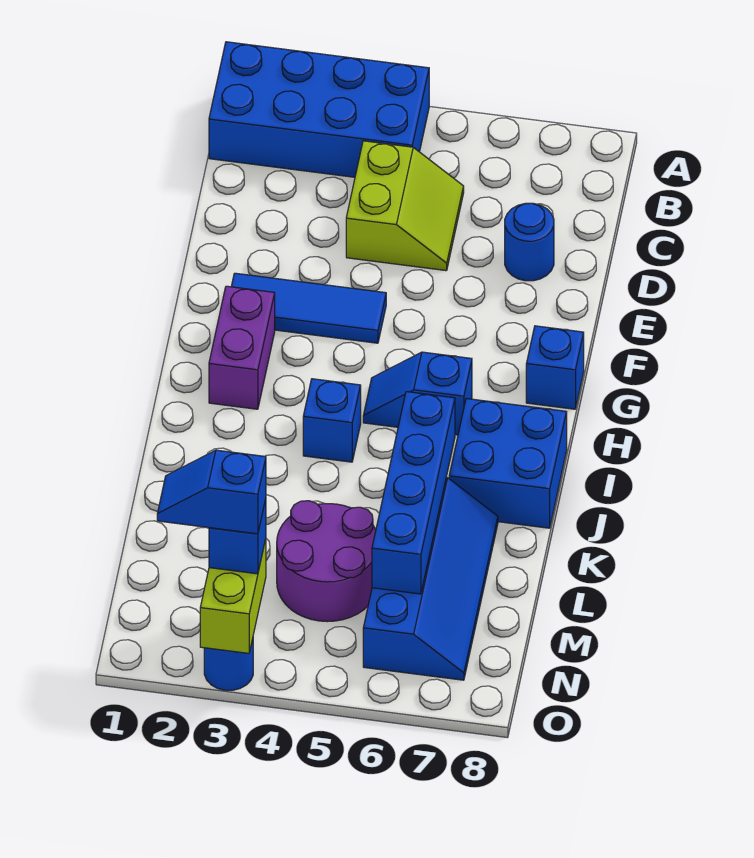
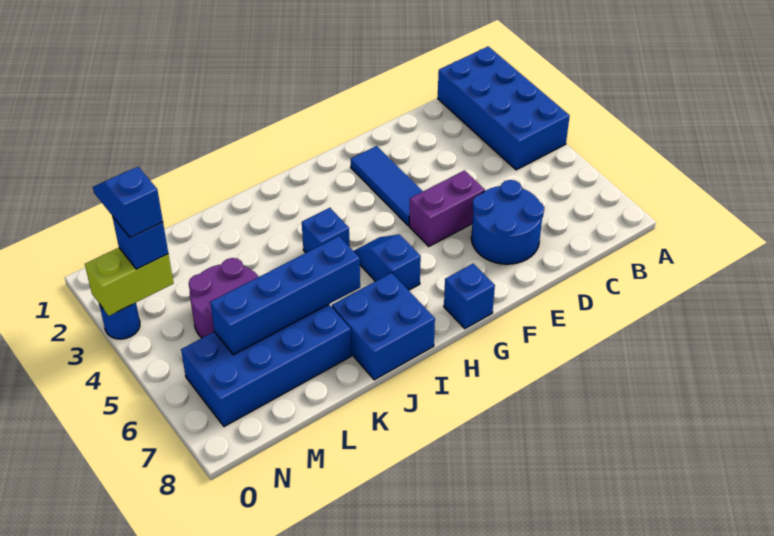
lime 2x2 slope [346,141,464,271] -> none
blue 1x1 round brick [505,203,554,281] -> blue 2x2 round brick [471,180,544,264]
purple 1x2 brick [209,286,275,409] -> purple 1x2 brick moved to [409,170,485,247]
blue 2x4 slope [363,477,498,680] -> blue 2x4 brick [181,304,351,427]

